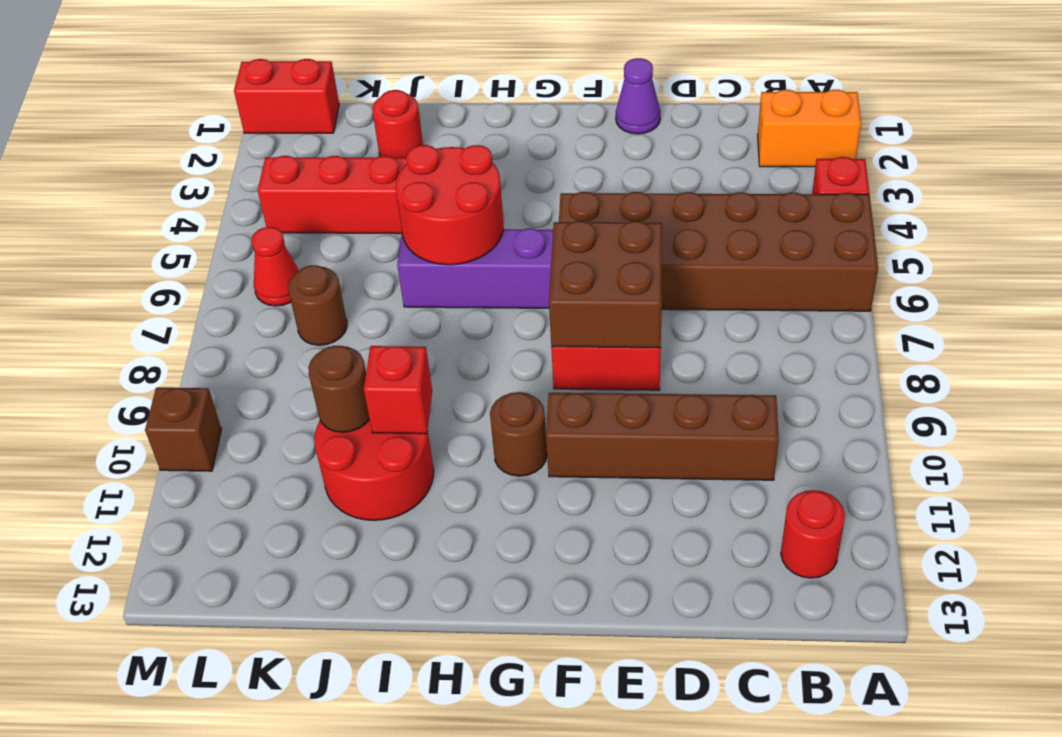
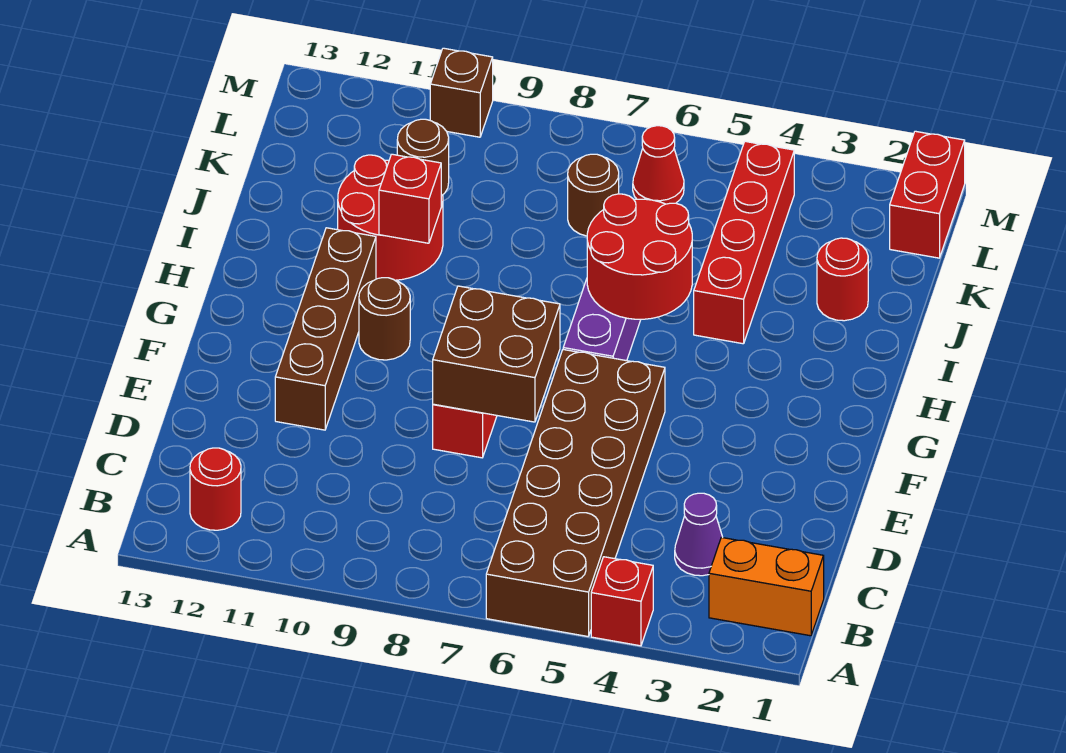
orange 1x2 brick [758,90,861,167] -> orange 1x2 brick turned to [709,537,824,636]
brown 1x4 brick [546,393,779,480] -> brown 1x4 brick moved to [275,228,376,430]
purple 1x1 cone [616,58,660,134] -> purple 1x1 cone moved to [675,493,723,576]

